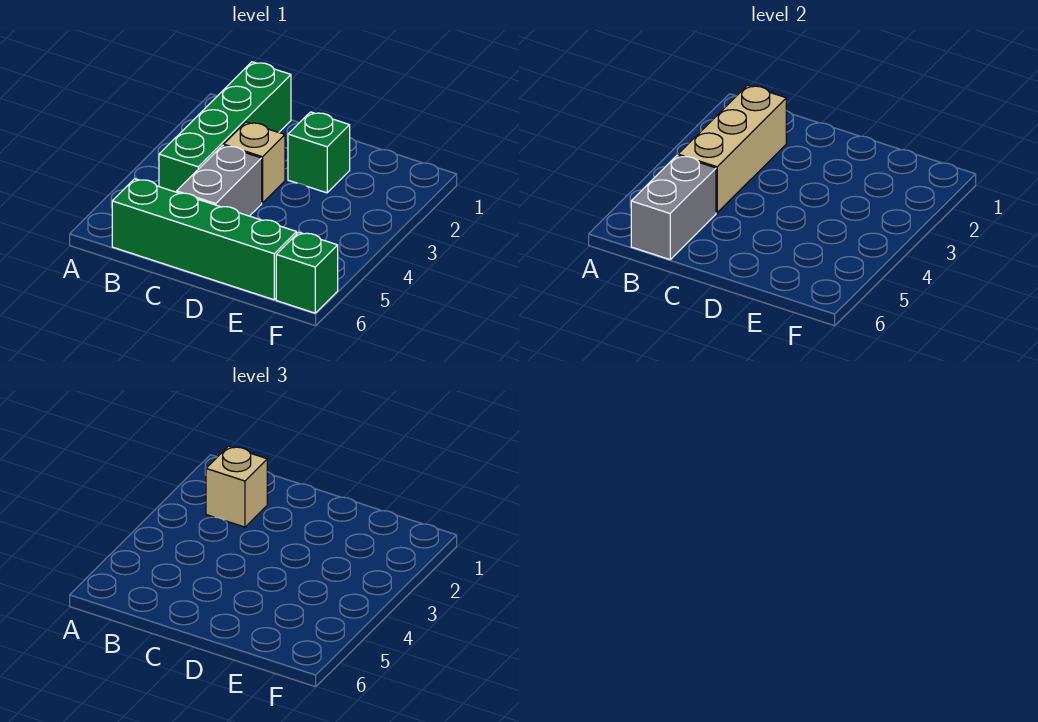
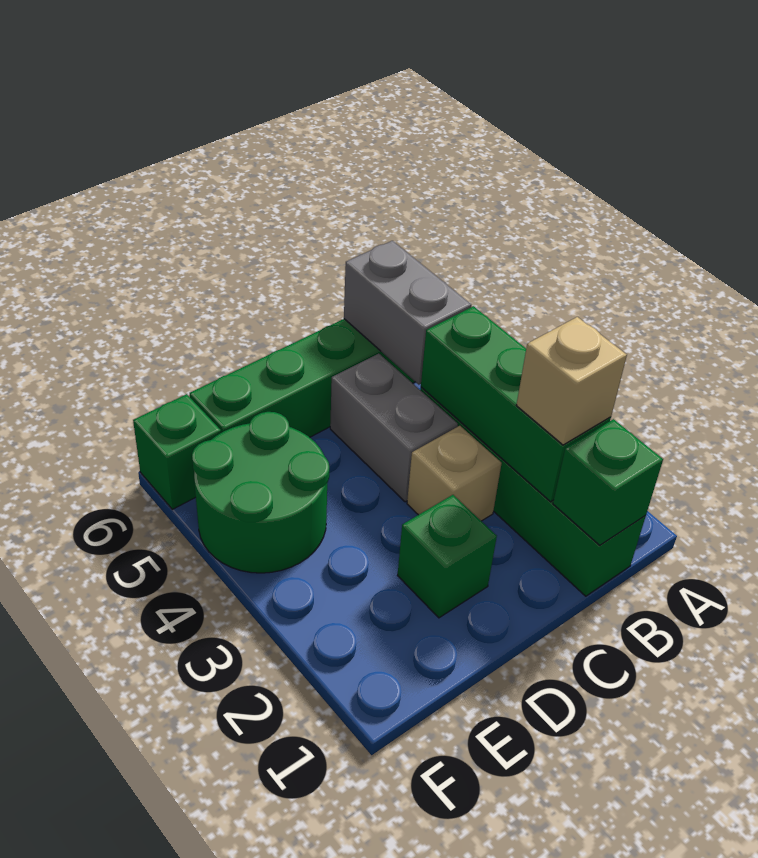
none -> green 1x1 brick [553,419,663,545]
tan 1x3 brick [678,85,786,213] -> green 1x3 brick [421,306,611,502]
none -> green 2x2 round brick [192,412,329,573]

